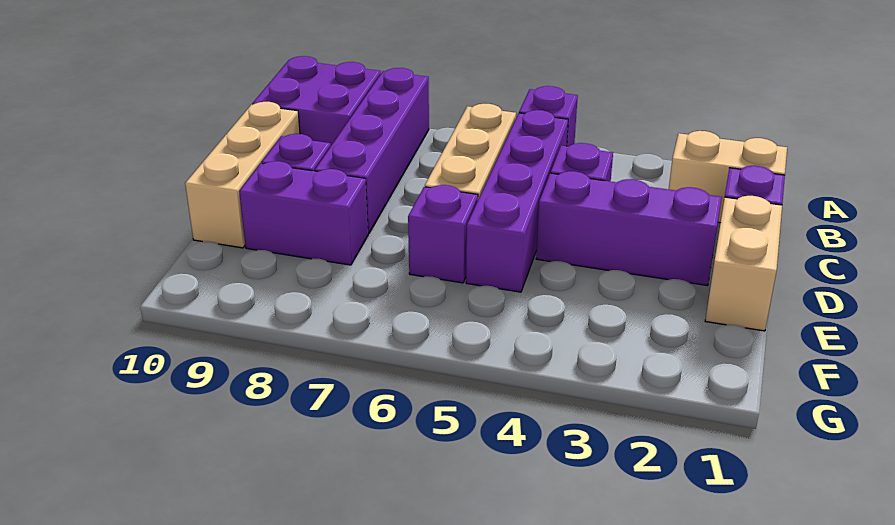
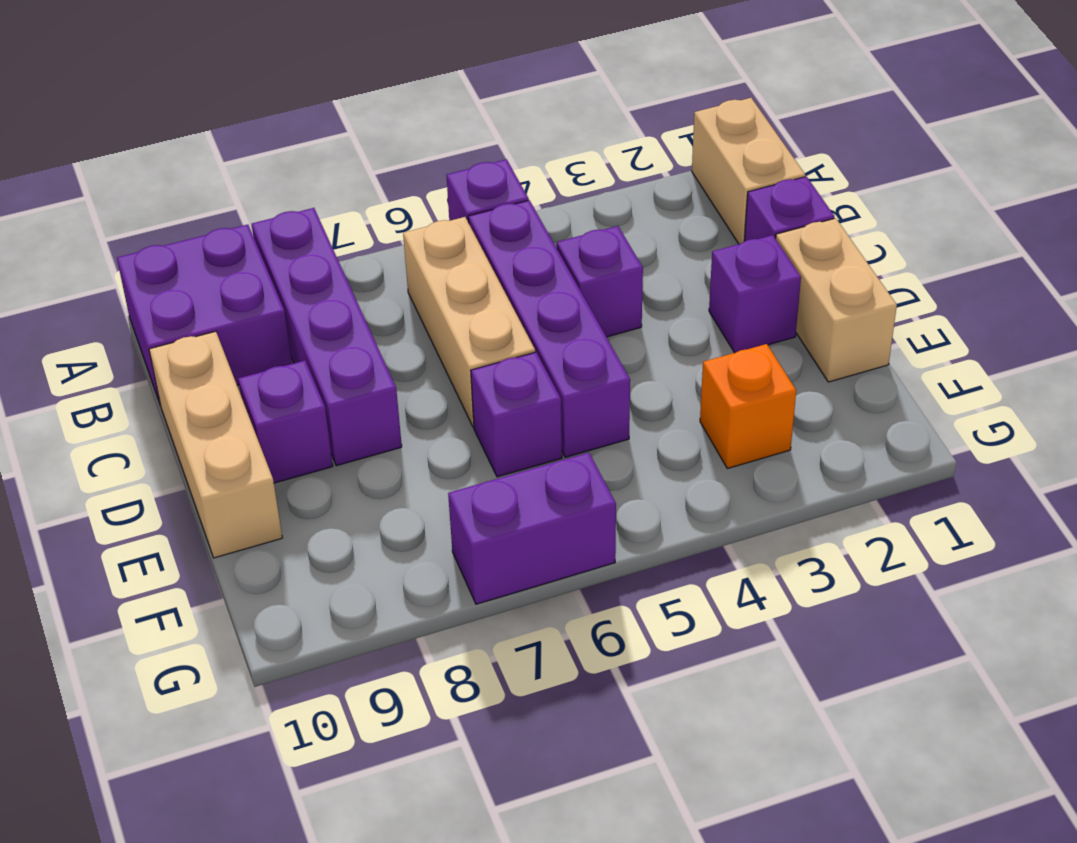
tan 1x2 brick [669,131,787,223] -> tan 1x2 brick turned to [692,98,805,244]
purple 1x3 brick [536,171,722,286] -> purple 1x1 brick [709,235,801,353]
purple 1x2 brick [239,161,368,265] -> purple 1x2 brick moved to [448,453,616,604]
none -> orange 1x1 brick [700,344,796,469]

